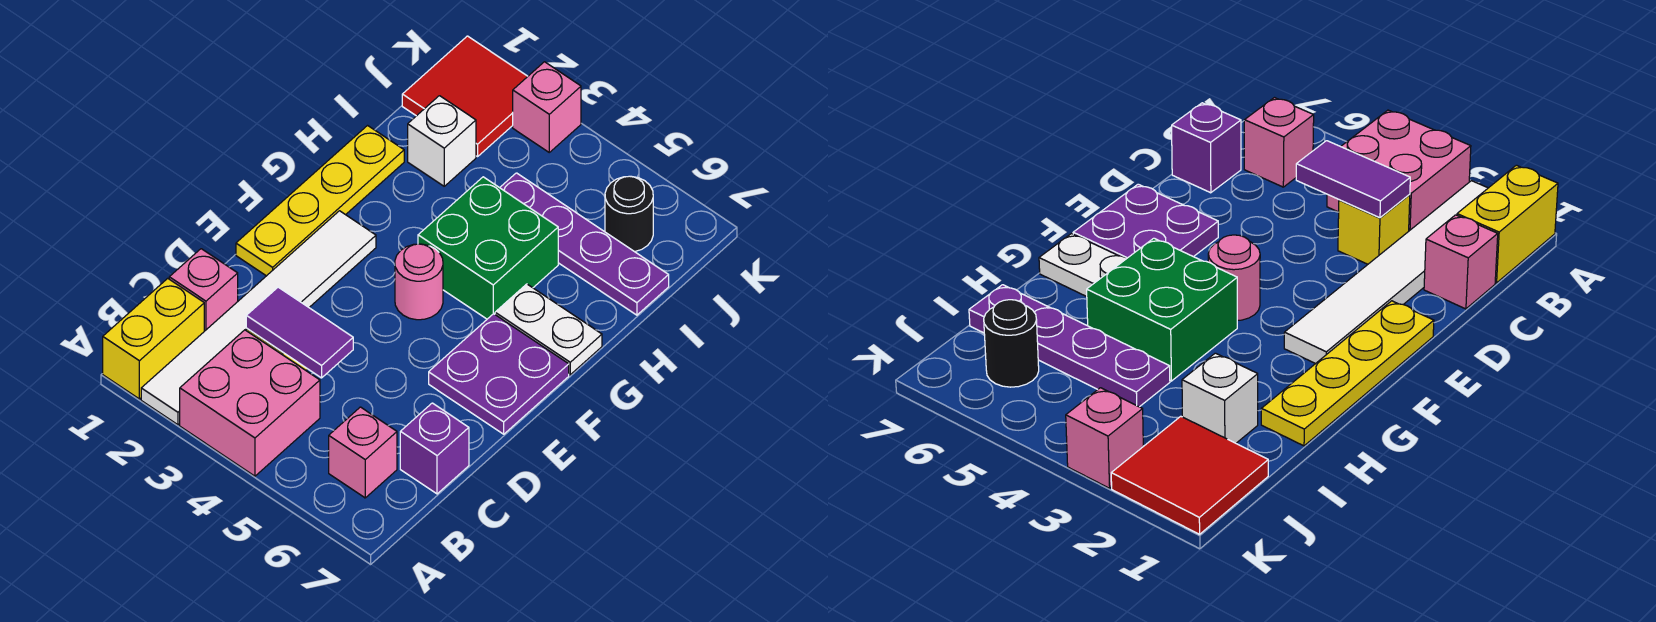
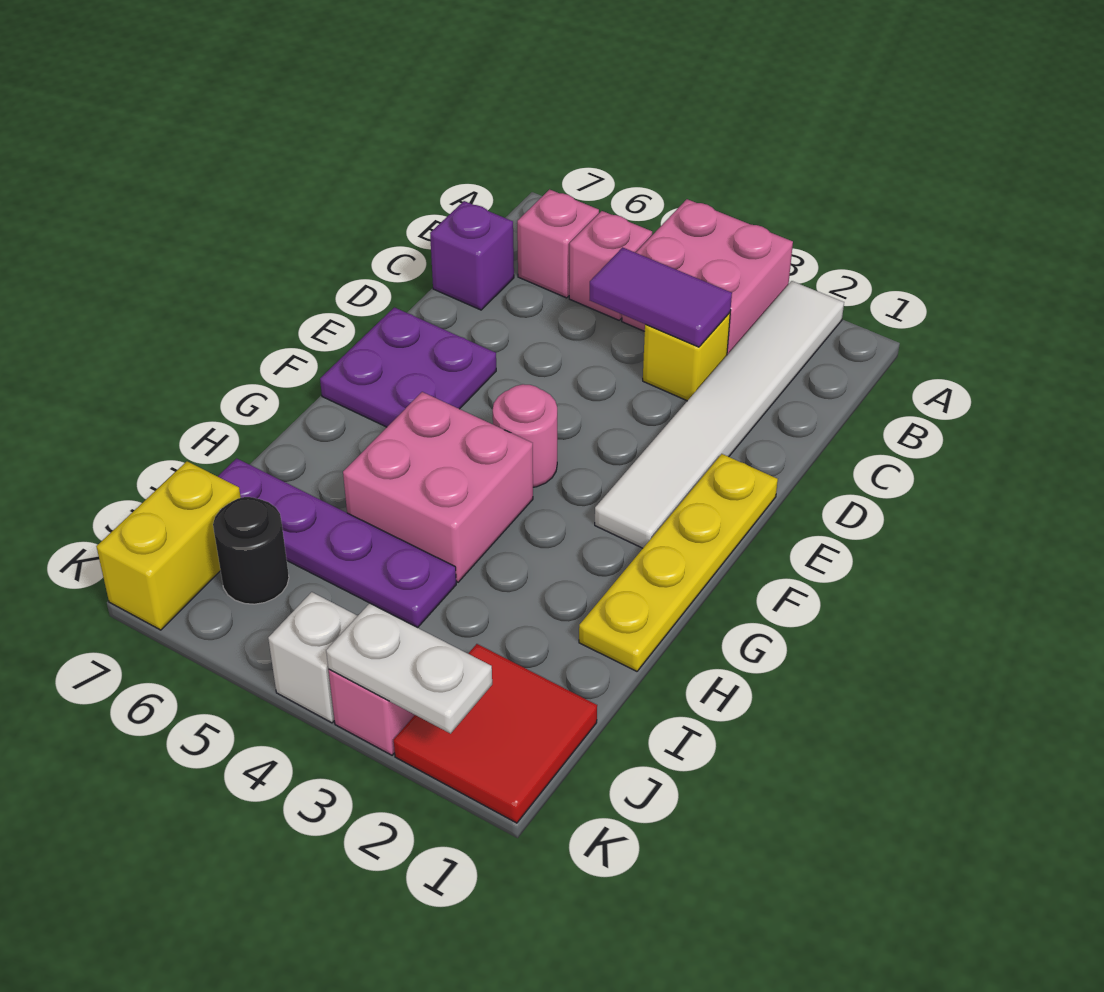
yellow 1x2 brick [103,278,204,399] -> yellow 1x2 brick moved to [96,461,241,630]
pink 1x1 brick [169,249,238,331] -> pink 1x1 brick moved to [569,211,652,320]
green 2x2 brick [418,177,558,319] -> pink 2x2 brick [343,392,533,582]
white 1x2 plate [495,284,602,375] -> white 1x2 plate moved to [326,603,492,734]
white 1x1 brick [408,96,476,186] -> white 1x1 brick moved to [268,592,357,723]

